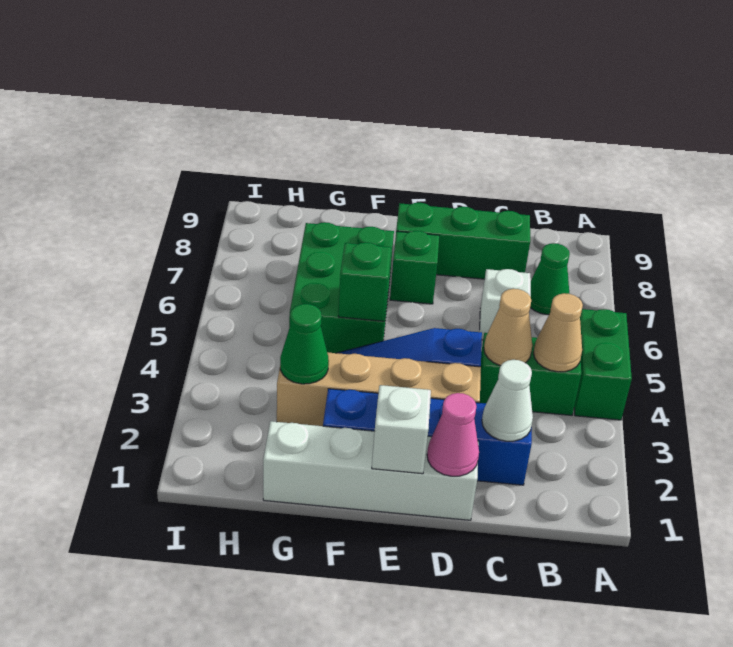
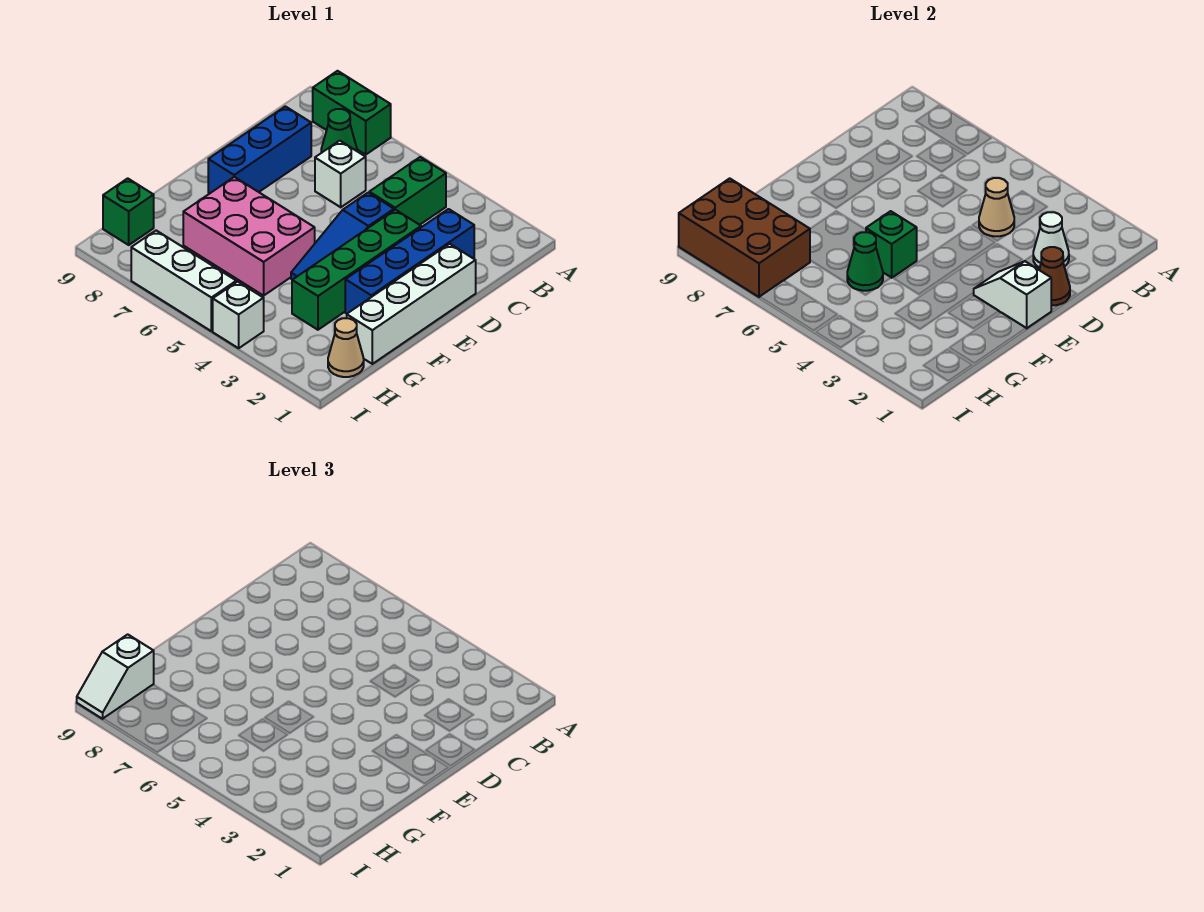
green 1x2 brick [574,309,632,420] -> green 1x2 brick moved to [313,71,391,154]
tan 1x1 cone [534,293,583,372] -> tan 1x1 cone moved to [328,318,364,377]
green 1x3 brick [396,203,530,279] -> blue 1x3 brick [208,106,311,194]
pink 1x1 cone [427,393,479,476] -> brown 1x1 cone [1039,247,1070,305]
tan 1x4 brick [277,352,481,426] -> green 1x4 brick [292,210,421,330]
green 1x1 brick [390,231,439,304] -> green 1x1 brick moved to [103,178,154,245]
green 2x3 brick [289,222,394,353] -> pink 2x3 brick [183,177,315,296]
green 1x1 cone [280,304,329,384] -> green 1x1 cone moved to [847,232,883,291]
none -> brown 2x3 brick [679,178,810,297]
none -> white 1x2 slope [77,634,154,719]
none -> white 1x1 brick [213,282,264,348]
none -> white 1x3 brick [131,231,236,331]

